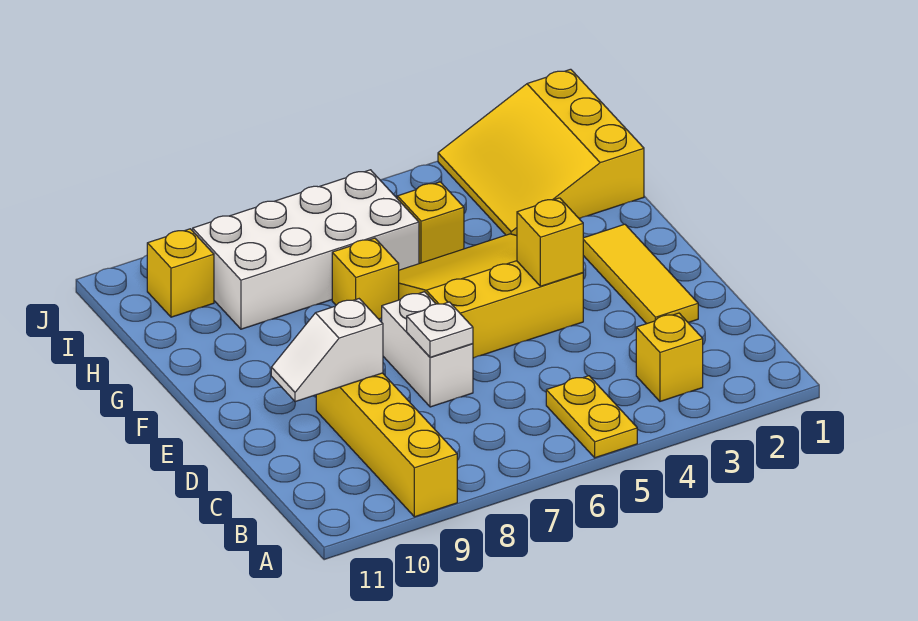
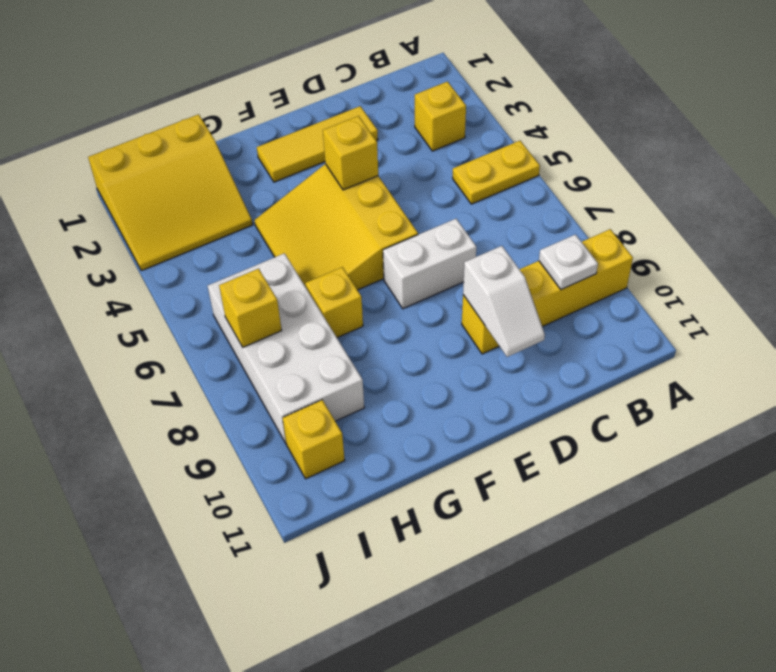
white 1x1 plate [407,302,473,357] -> white 1x1 plate moved to [539,235,598,290]
yellow 1x1 brick [397,182,464,264] -> yellow 1x1 brick moved to [219,269,282,347]

